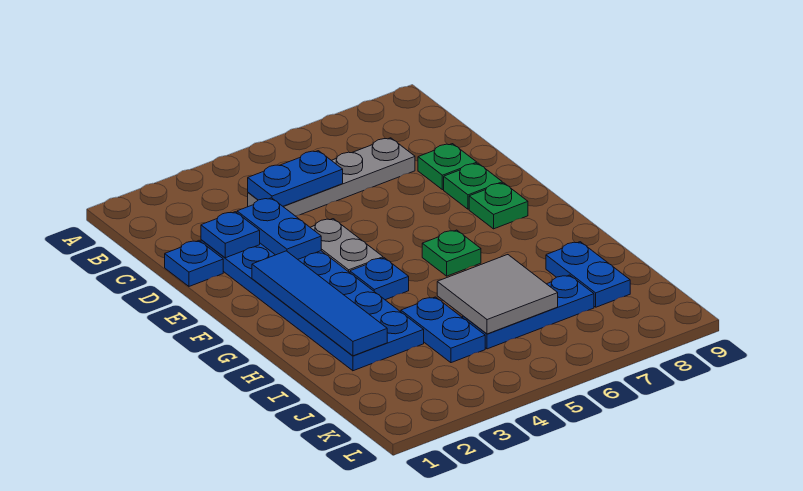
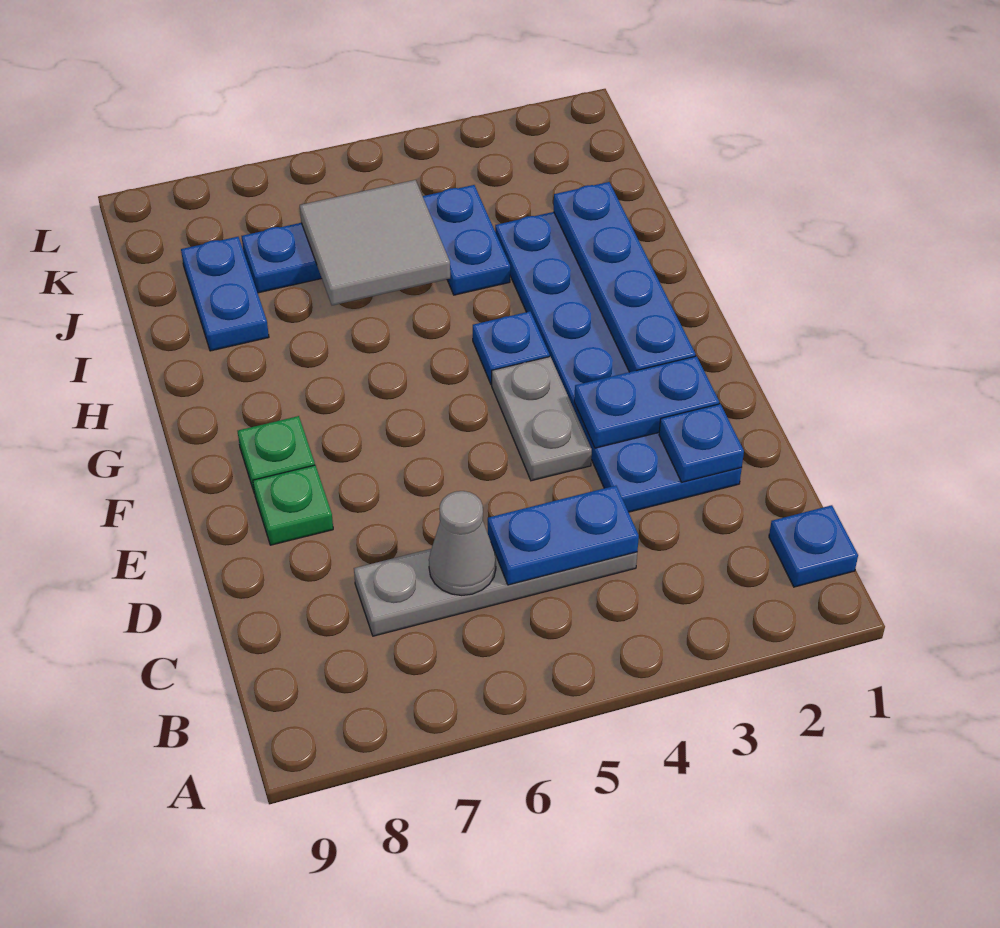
none -> grey 1x1 cone [429,491,496,595]
blue 1x1 plate [165,241,223,286] -> blue 1x1 plate moved to [769,505,858,587]
blue 1x2 plate [237,198,321,259] -> blue 1x2 plate turned to [574,356,719,448]
green 1x1 plate [418,144,477,190] -> none
blue 1x4 tile [252,251,387,356] -> blue 1x4 plate [554,182,695,372]
green 1x1 plate [422,230,481,276] -> none

